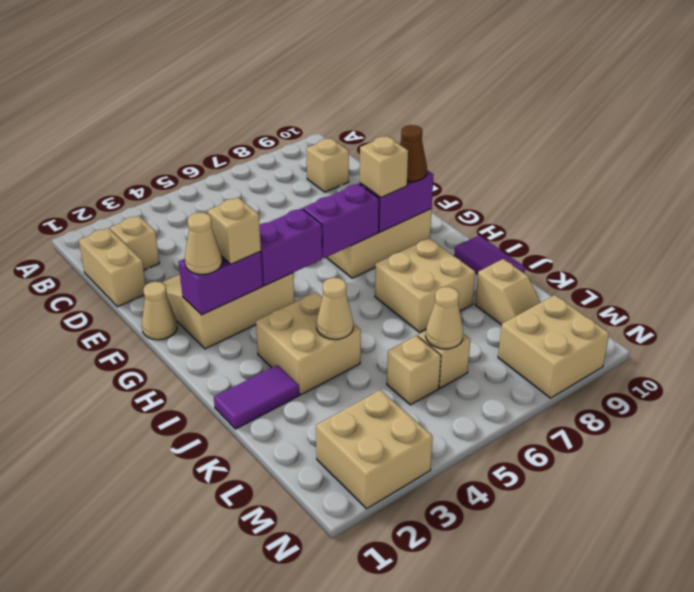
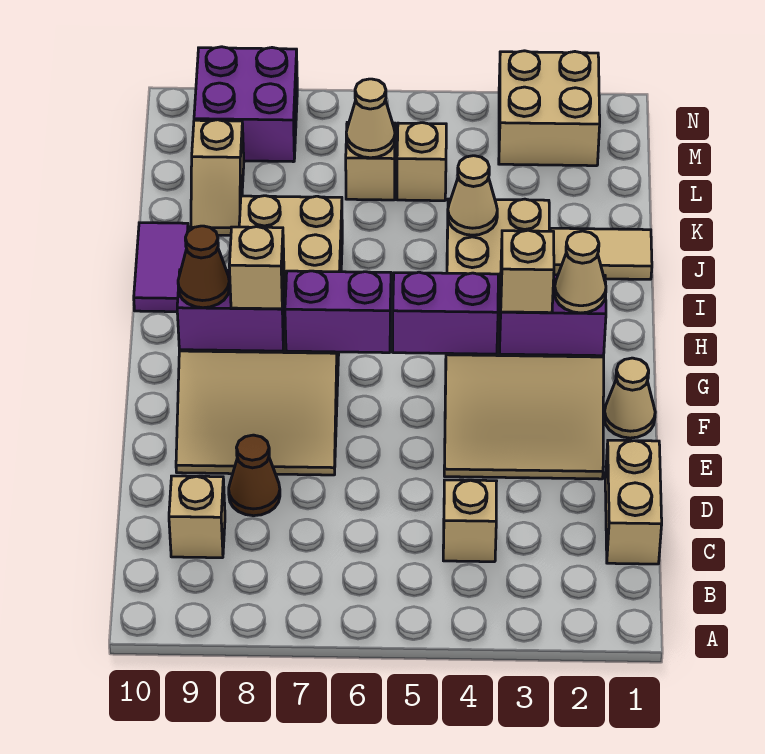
tan 1x1 brick [110,216,159,270] -> tan 1x1 brick moved to [443,480,497,562]
none -> brown 1x1 cone [229,435,280,516]
purple 1x2 tile [214,365,299,429] -> tan 1x2 tile [550,228,652,279]
tan 1x2 slope [475,259,541,325] -> tan 1x2 slope turned to [191,120,244,235]
tan 2x2 brick [498,295,609,398] -> purple 2x2 brick [194,47,297,162]

